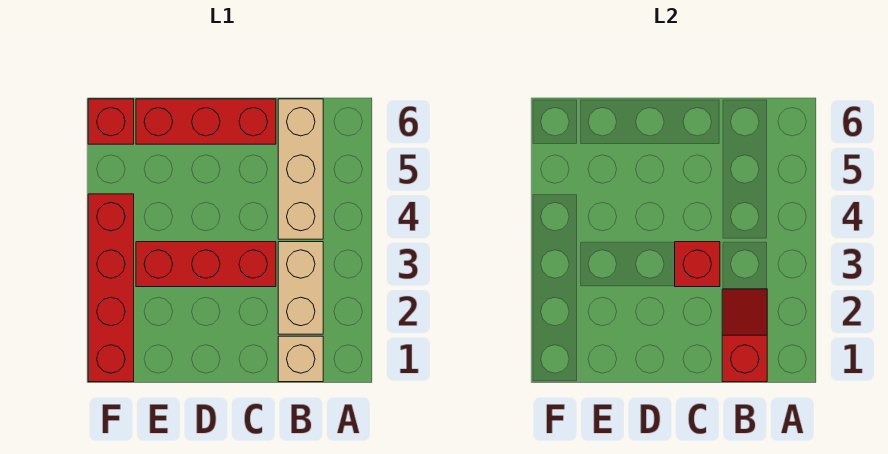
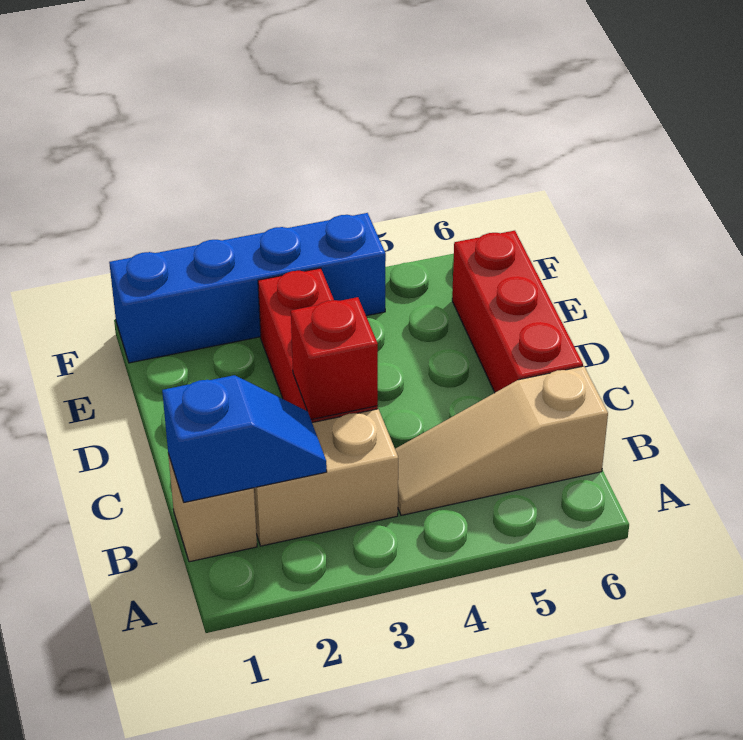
red 1x2 slope [722,289,767,382] -> blue 1x2 slope [162,375,327,502]
tan 1x3 brick [278,99,323,239] -> tan 1x3 slope [395,366,608,515]
red 1x4 brick [88,194,134,382] -> blue 1x4 brick [109,213,386,363]
red 1x1 brick [88,99,134,144] -> none

